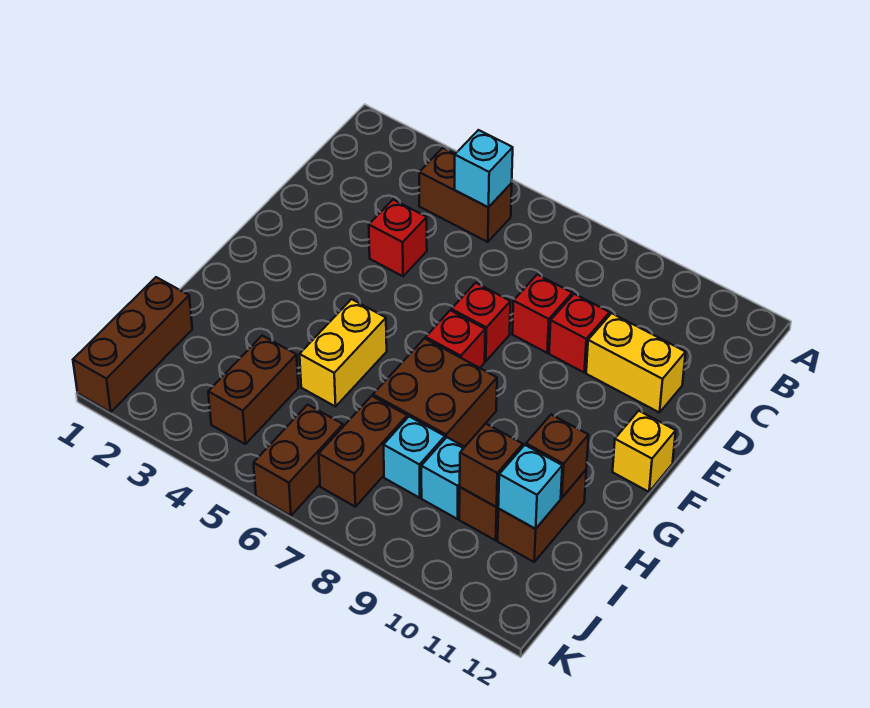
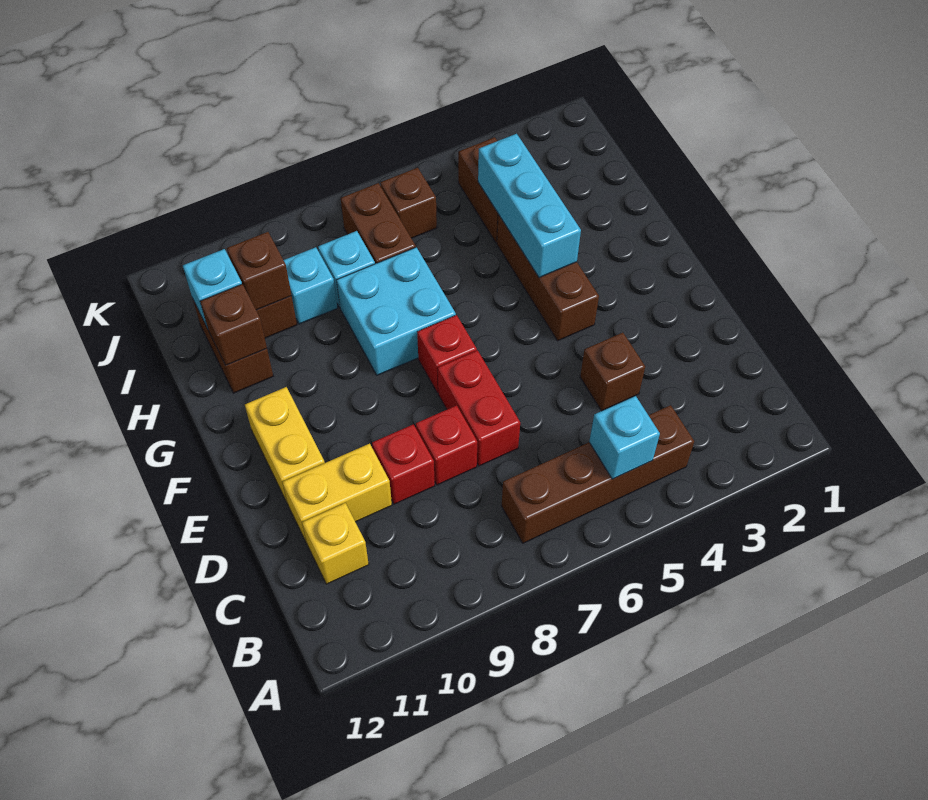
brown 1x2 brick [419,148,512,242] -> brown 1x4 brick [501,405,694,543]
red 1x1 brick [369,200,427,276] -> brown 1x1 brick [580,333,645,411]
red 1x1 brick [451,283,511,361] -> red 1x2 brick [438,350,520,466]
yellow 1x1 brick [613,411,676,492] -> yellow 1x1 brick moved to [302,503,369,584]
none -> cyan 1x3 brick [478,134,581,278]
yellow 1x2 brick [300,299,387,407] -> yellow 1x2 brick moved to [245,387,325,504]
brown 2x2 brick [373,339,497,447] -> cyan 2x2 brick [337,247,456,375]
brown 1x3 brick [73,277,192,412] -> brown 1x3 brick moved to [497,214,599,341]
brown 1x2 brick [254,405,343,516] -> brown 1x1 brick [380,168,437,238]

